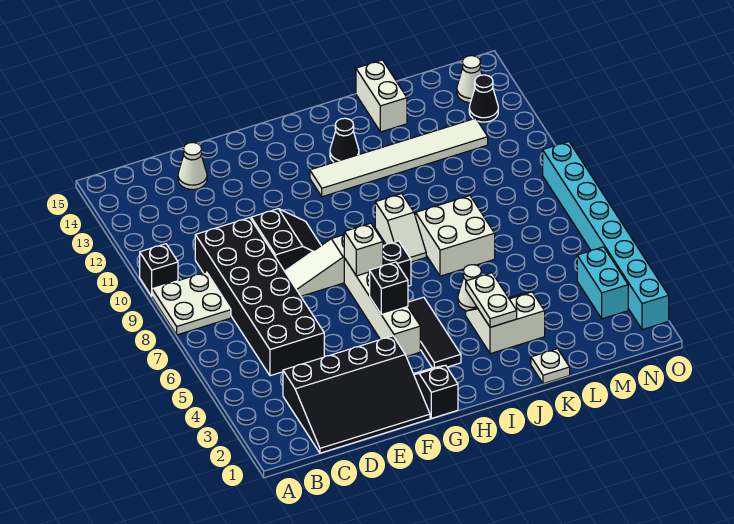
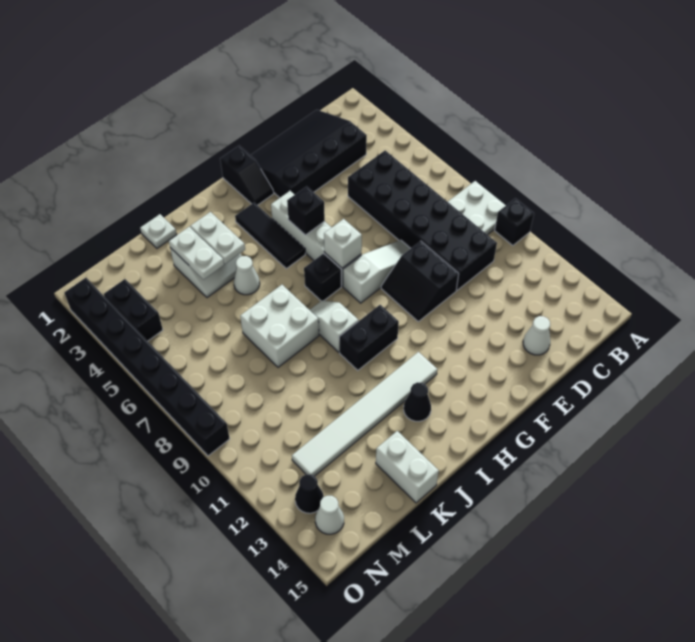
none -> black 1x2 brick [339,305,399,370]
none -> white 1x2 plate [169,227,224,279]
cyan 1x2 brick [577,247,628,319] -> black 1x2 brick [104,279,163,341]
cyan 1x8 brick [543,142,669,330] -> black 1x8 brick [64,278,230,456]

